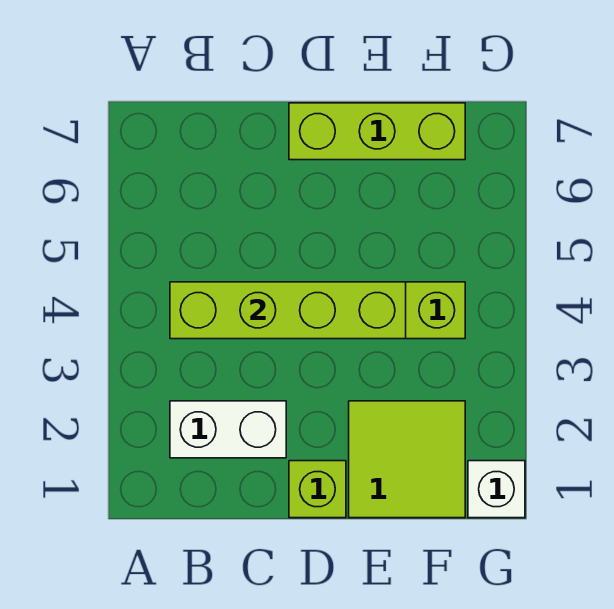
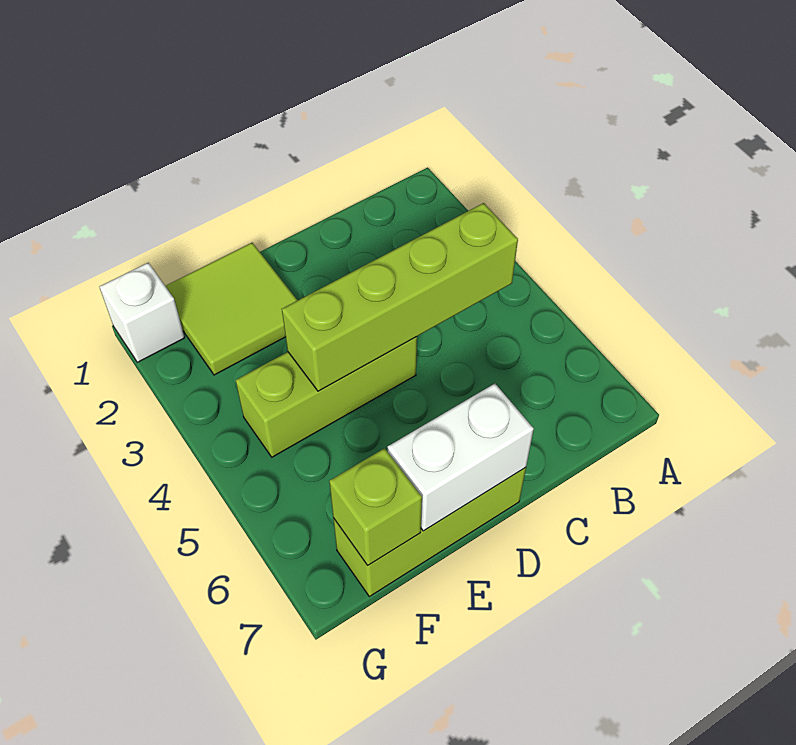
white 1x2 brick [170,401,286,458] -> white 1x2 brick moved to [387,384,534,531]
lime 1x1 brick [289,461,346,518] -> lime 1x1 brick moved to [329,448,422,565]

